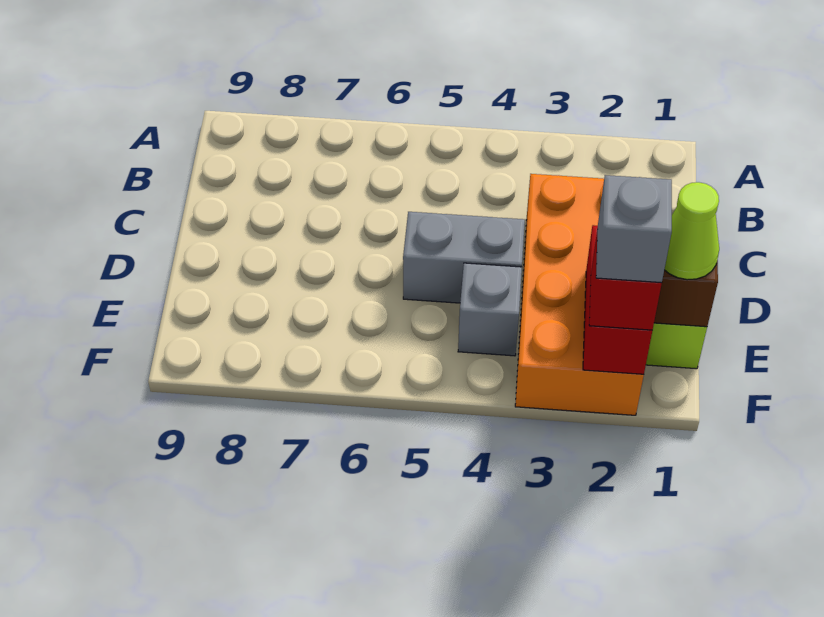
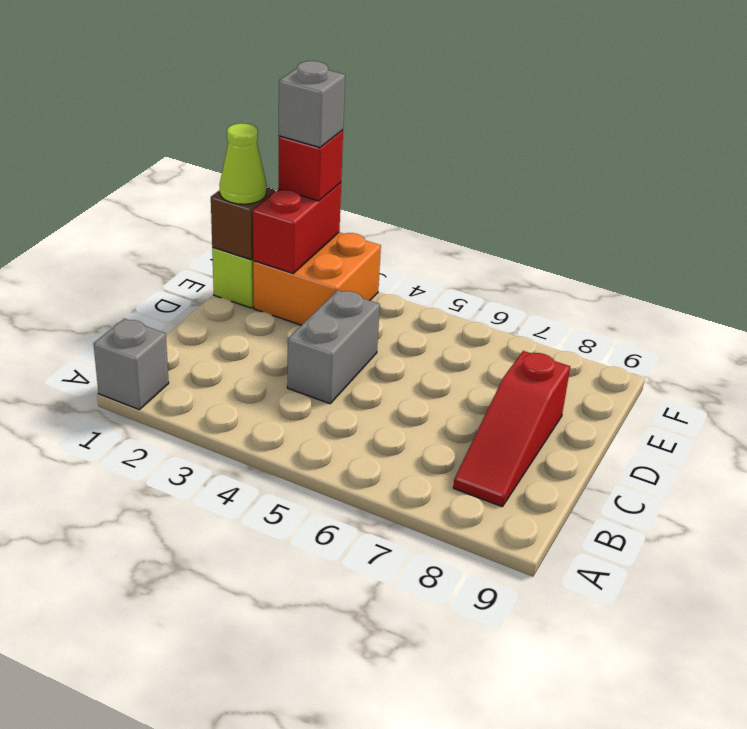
none -> red 1x3 slope [453,351,570,507]
orange 2x4 brick [515,174,644,415] -> orange 2x2 brick [253,232,381,325]
grey 1x2 brick [403,212,525,303] -> grey 1x2 brick turned to [287,290,380,404]
grey 1x1 brick [458,263,522,356] -> grey 1x1 brick moved to [93,319,169,410]

